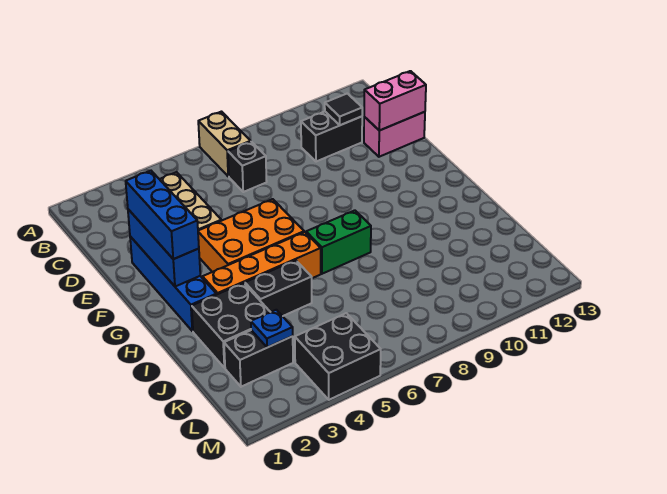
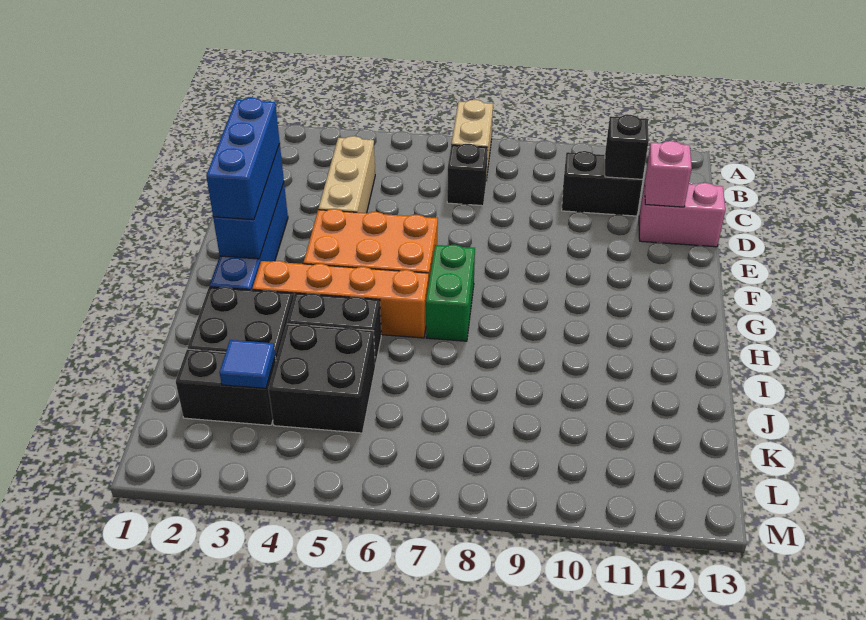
black 1x1 tile [325,93,362,125] -> black 1x1 brick [605,115,649,179]
pink 1x2 brick [364,71,426,131] -> pink 1x1 brick [645,141,692,207]
green 1x2 brick [306,210,371,274] -> green 1x2 brick turned to [426,245,475,341]
blue 1x1 plate [251,310,293,348] -> blue 1x1 tile [220,340,275,388]
black 2x2 brick [295,313,381,400] -> black 2x2 brick moved to [268,324,375,433]

